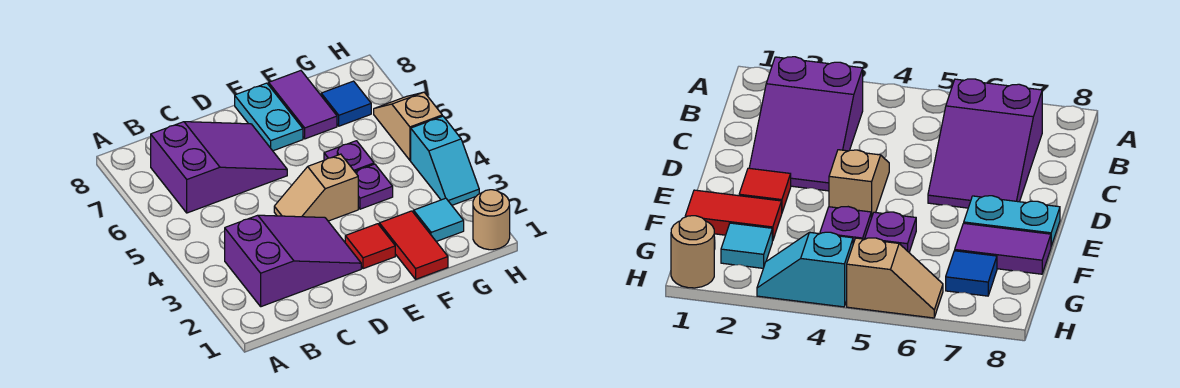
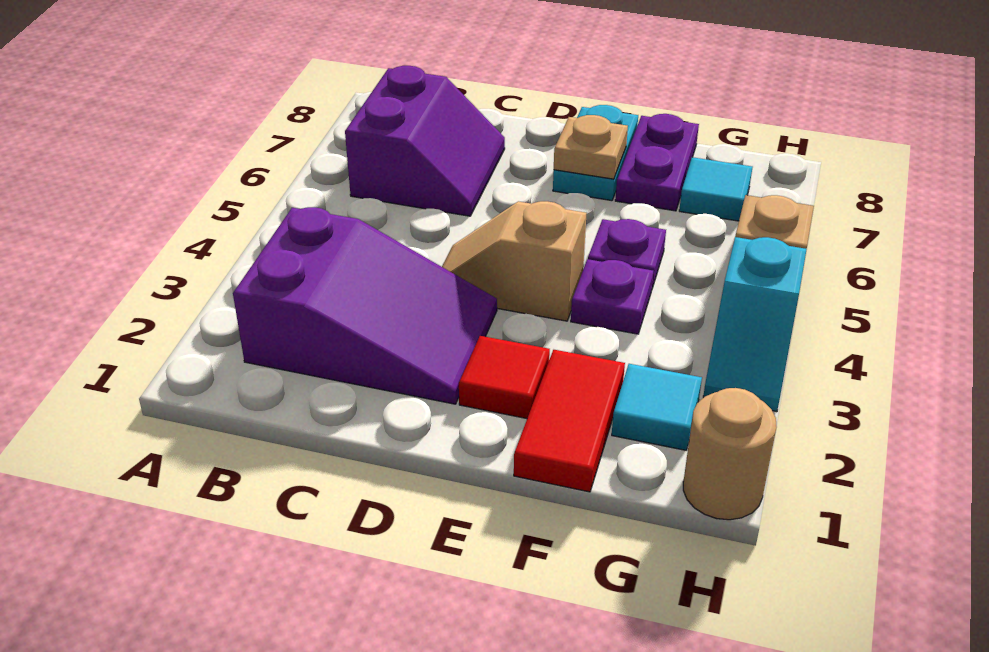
purple 2x3 slope [151,122,287,213] -> purple 2x2 slope [345,66,505,216]
none -> tan 1x1 plate [554,115,628,179]
purple 1x2 tile [269,71,337,139] -> purple 1x2 plate [615,114,699,211]
blue 1x1 tile [321,81,371,126] -> cyan 1x1 tile [679,157,752,221]

